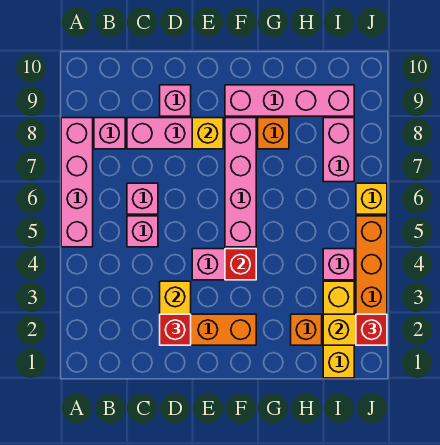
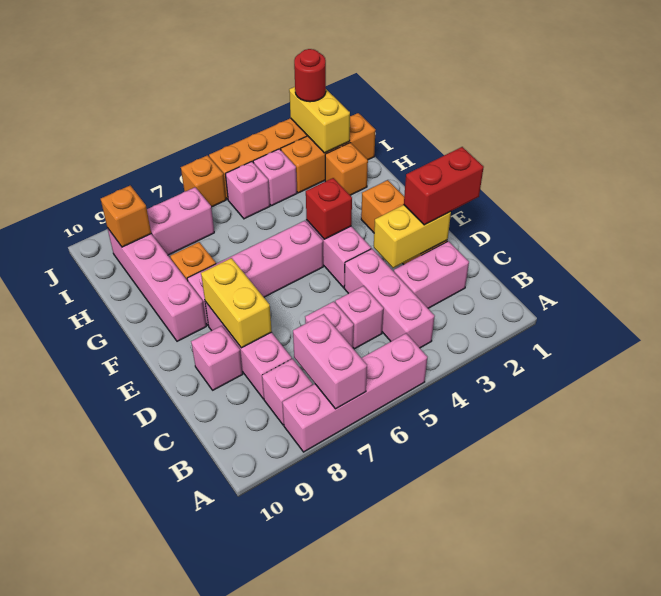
none -> pink 1x2 brick [293,314,367,409]
none -> pink 1x3 brick [344,249,435,348]
none -> pink 1x2 brick [394,241,469,308]
red 1x1 brick [160,314,191,345] -> red 1x2 brick [404,147,484,225]
yellow 1x1 brick [192,118,223,149] -> yellow 1x2 brick [201,258,272,348]
yellow 1x3 brick [323,281,354,378] -> orange 1x3 brick [281,113,376,193]
none -> pink 1x1 brick [225,162,270,219]
none -> orange 1x1 brick [101,185,151,247]
red 1x1 brick [356,314,387,345] -> red 1x1 round brick [294,49,326,102]
yellow 1x1 brick [356,183,387,214] -> orange 1x1 brick [181,155,226,207]

